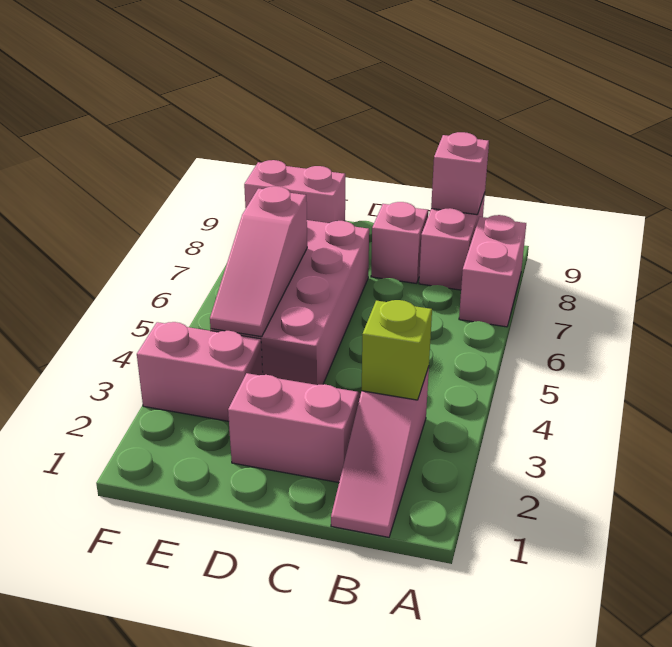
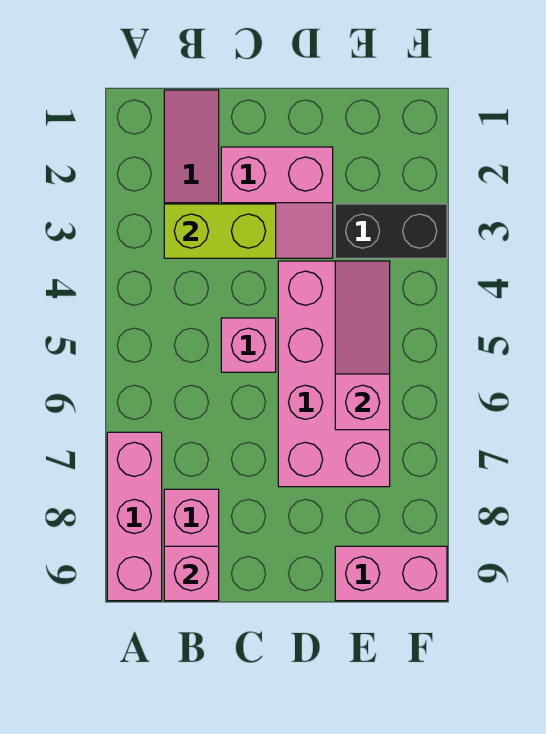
pink 1x2 brick [459,215,526,327] -> pink 1x3 brick [107,432,162,601]
lime 1x1 brick [362,300,432,400] -> lime 1x2 brick [164,204,276,258]
pink 1x1 brick [371,202,428,284] -> pink 1x1 brick moved to [221,318,276,372]
pink 1x2 brick [137,322,263,421] -> black 1x2 brick [335,204,447,258]

